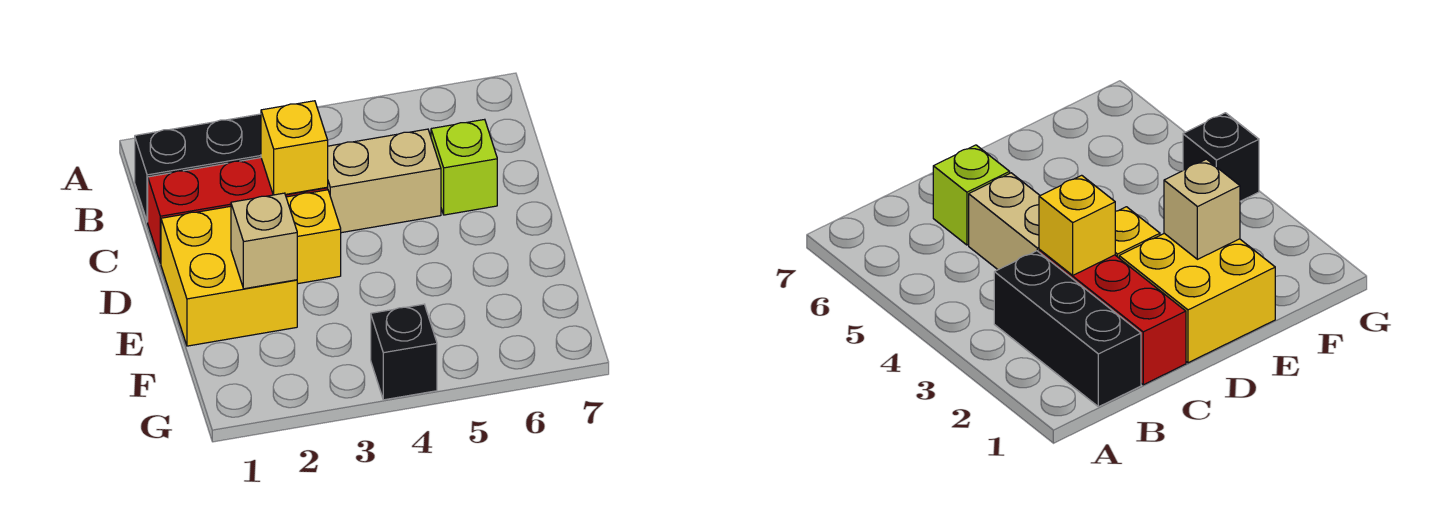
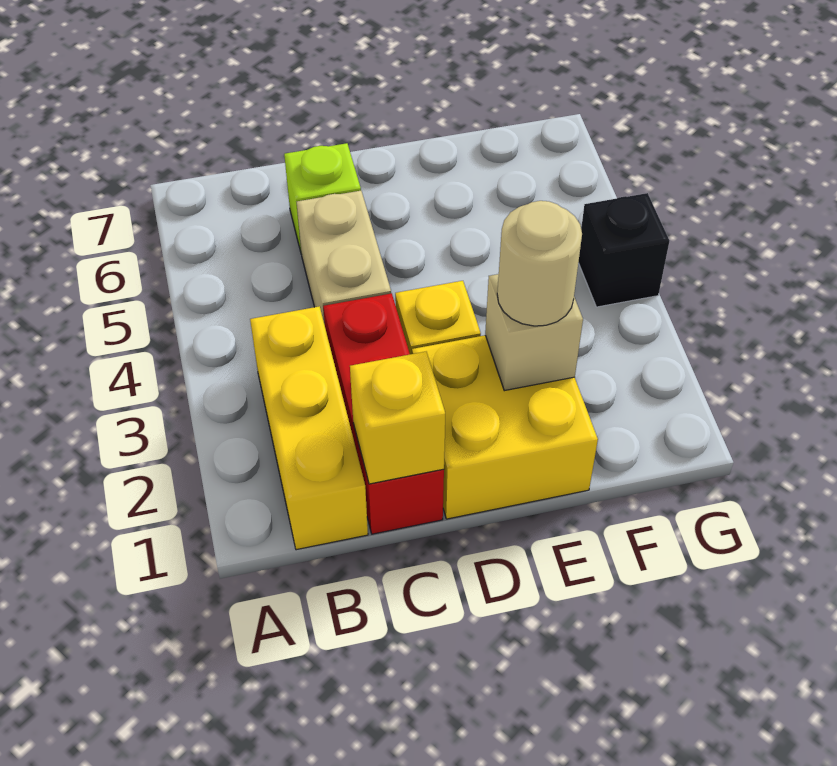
black 1x3 brick [135,114,261,222] -> yellow 1x3 brick [250,306,368,550]
yellow 1x1 brick [261,101,328,195] -> yellow 1x1 brick moved to [350,352,445,484]
none -> tan 1x1 round brick [497,201,582,326]

